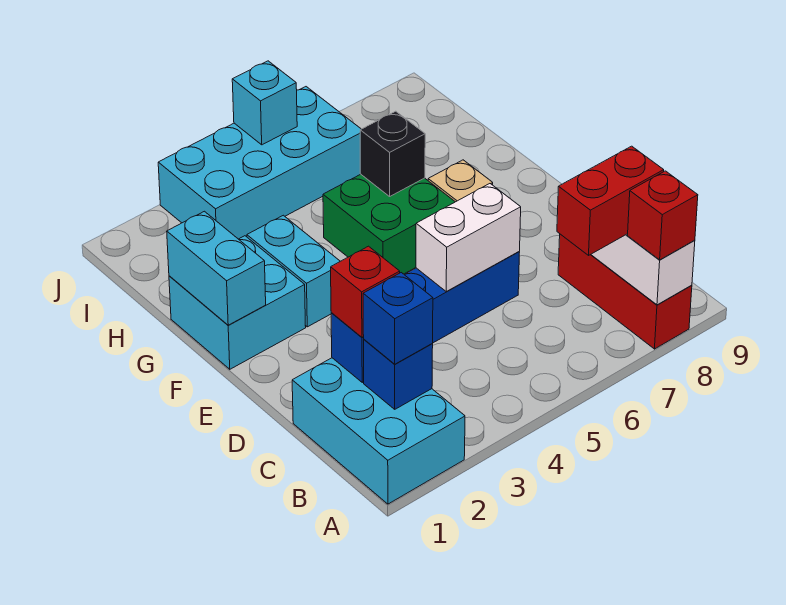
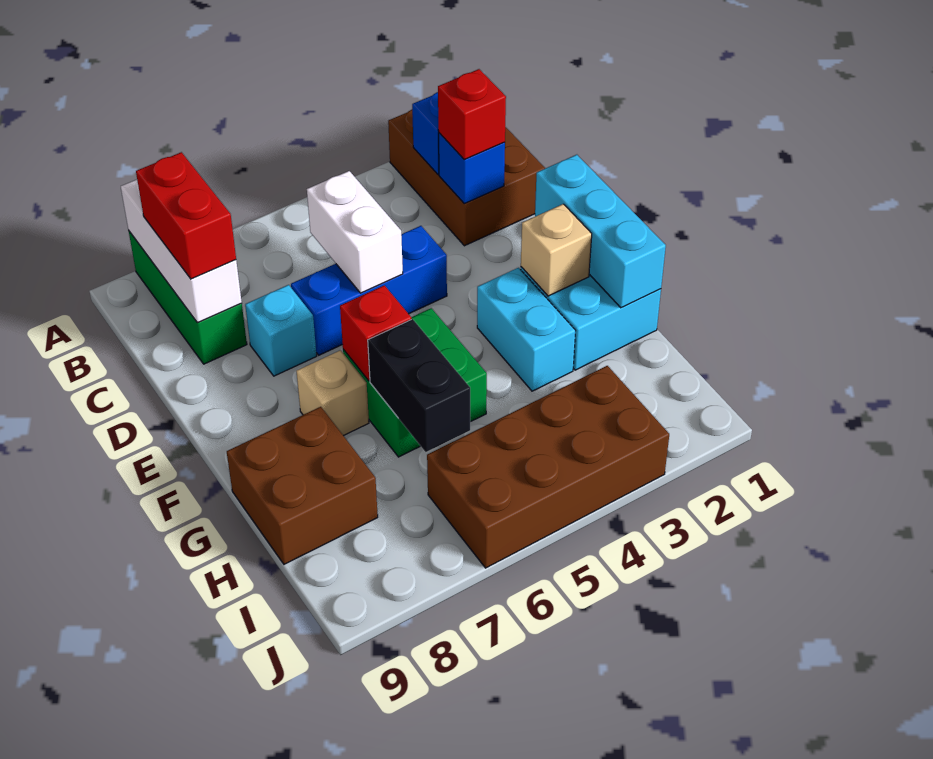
cyan 2x3 brick [292,358,465,504] -> brown 2x3 brick [388,110,545,246]
red 1x3 brick [558,234,692,349] -> green 1x3 brick [129,231,247,364]
red 1x1 brick [628,171,698,260] -> red 1x1 brick moved to [340,285,411,381]
blue 1x1 brick [363,273,433,364] -> none
red 1x2 brick [557,146,664,255] -> red 1x2 brick turned to [136,152,236,279]
white 1x2 brick [416,184,521,291] -> white 1x2 brick turned to [307,171,403,293]
cyan 1x2 brick [167,211,266,325] -> cyan 1x3 brick [535,155,666,308]
none -> tan 1x1 brick [521,204,592,296]
black 1x1 brick [360,111,425,196] -> black 1x2 brick [368,319,470,452]
none -> brown 2x2 brick [227,407,378,564]
cyan 2x4 brick [158,87,361,239] -> brown 2x4 brick [427,366,669,568]
cyan 1x1 brick [232,61,297,145] -> cyan 1x1 brick moved to [245,285,317,376]

